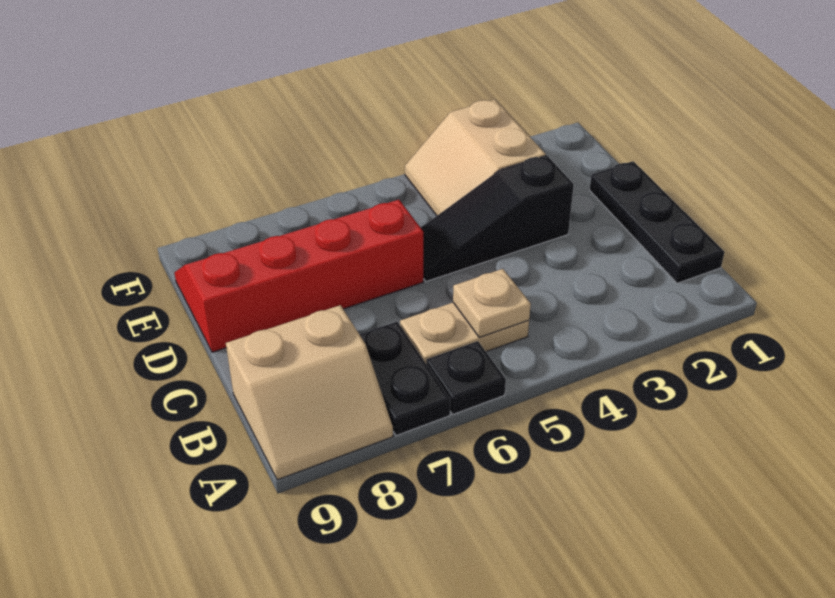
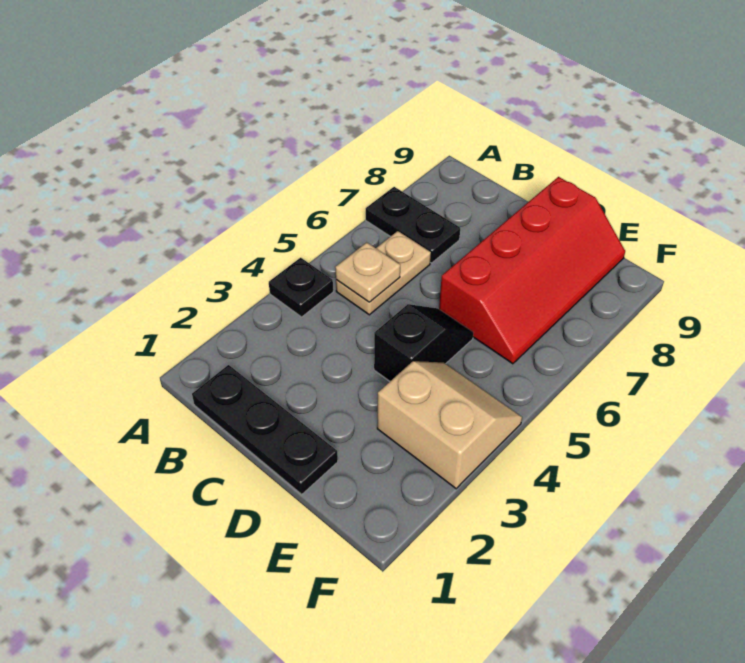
black 1x1 plate [426,341,506,414] -> black 1x1 plate moved to [269,258,333,317]
tan 2x2 slope [226,305,393,480] -> none
black 1x3 slope [421,155,574,281] -> black 1x2 slope [374,304,473,381]

